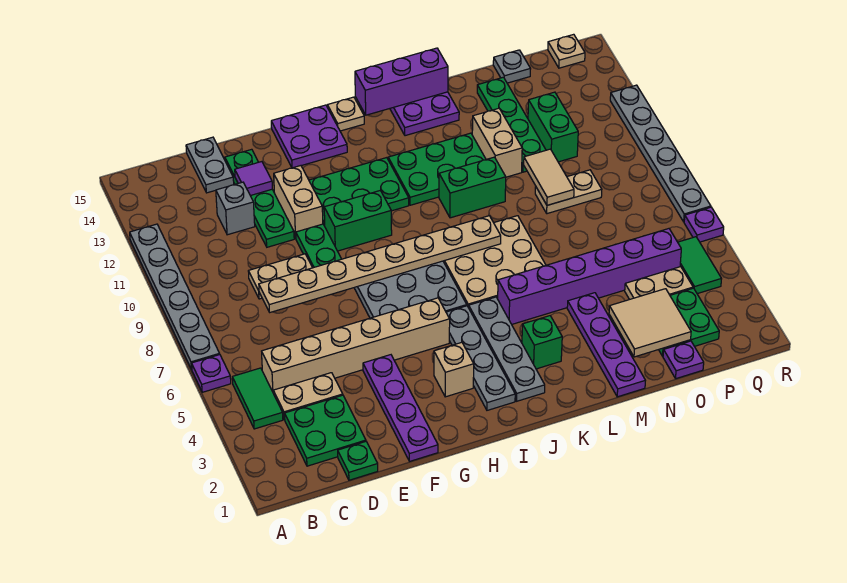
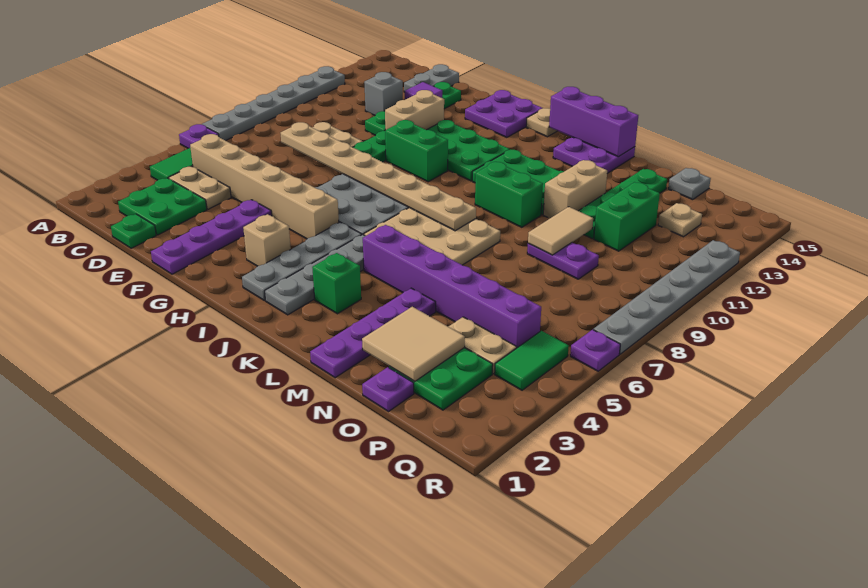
tan 1x2 plate [535,170,602,214] -> purple 1x2 plate [527,243,599,279]
tan 1x1 plate [548,34,585,68] -> tan 1x1 plate moved to [658,203,702,237]

